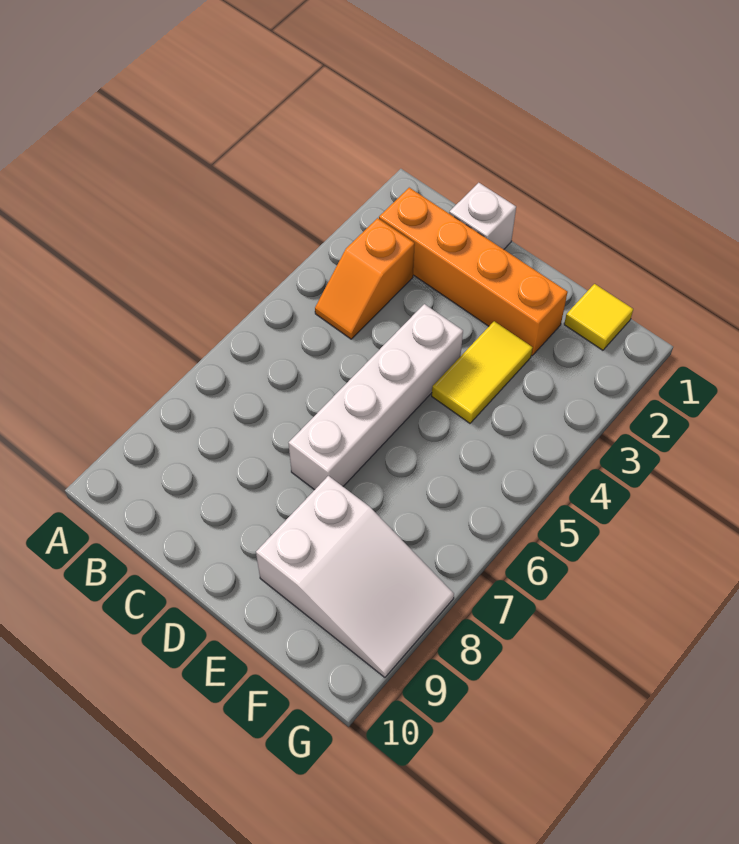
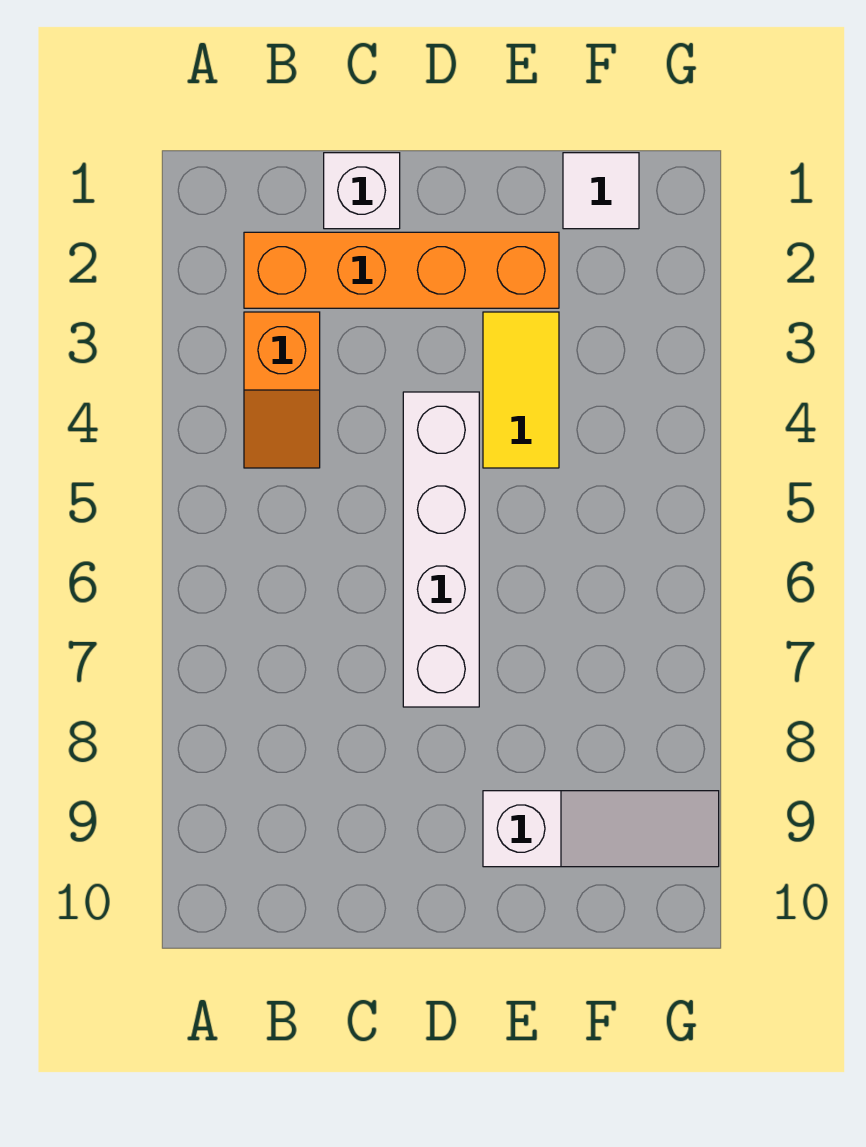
white 2x3 slope [256,476,454,677] -> white 1x3 slope [483,791,719,867]
yellow 1x1 tile [564,284,633,350] -> white 1x1 tile [563,153,639,229]

